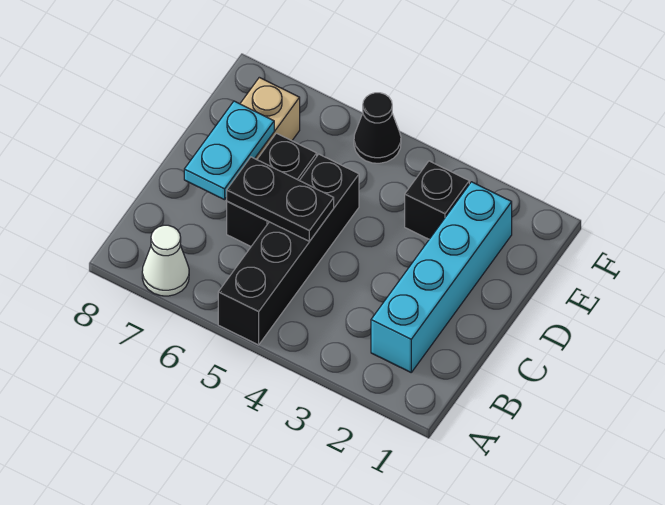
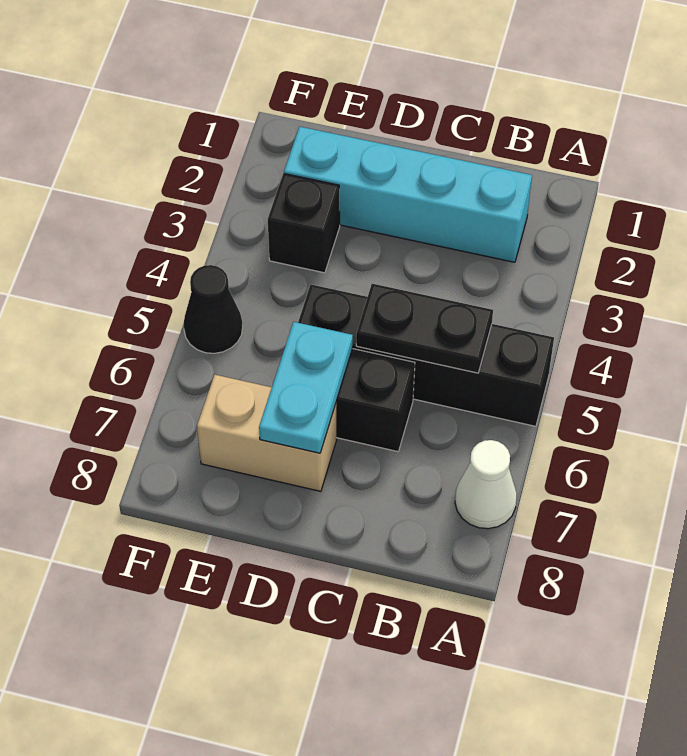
black 1x2 plate [227,157,334,241] -> black 1x2 plate turned to [356,284,493,373]
cyan 1x2 plate [184,101,274,200] -> cyan 1x2 plate turned to [259,322,353,453]

